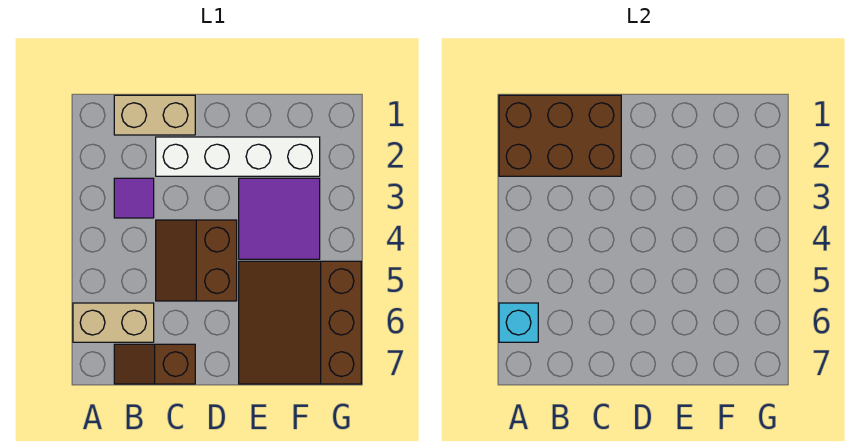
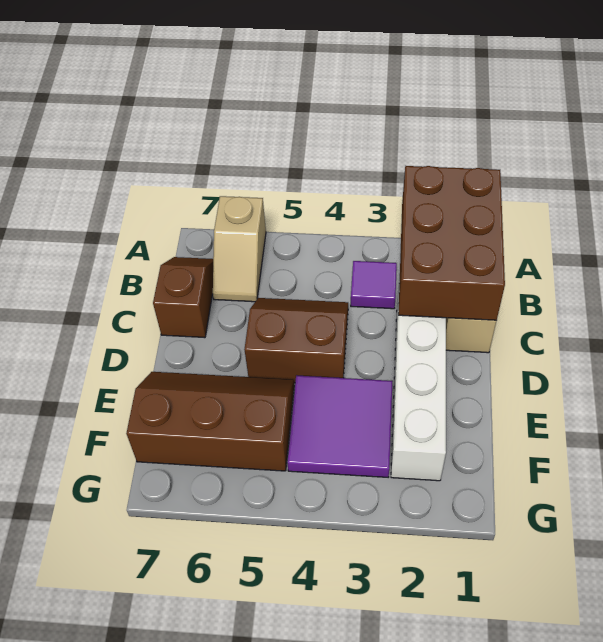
tan 1x2 brick [73,303,154,342] -> tan 1x2 slope [213,196,266,302]
cyan 1x1 brick [499,303,538,342] -> none
brown 3x3 slope [239,261,361,384] -> brown 2x3 slope [126,372,294,471]

